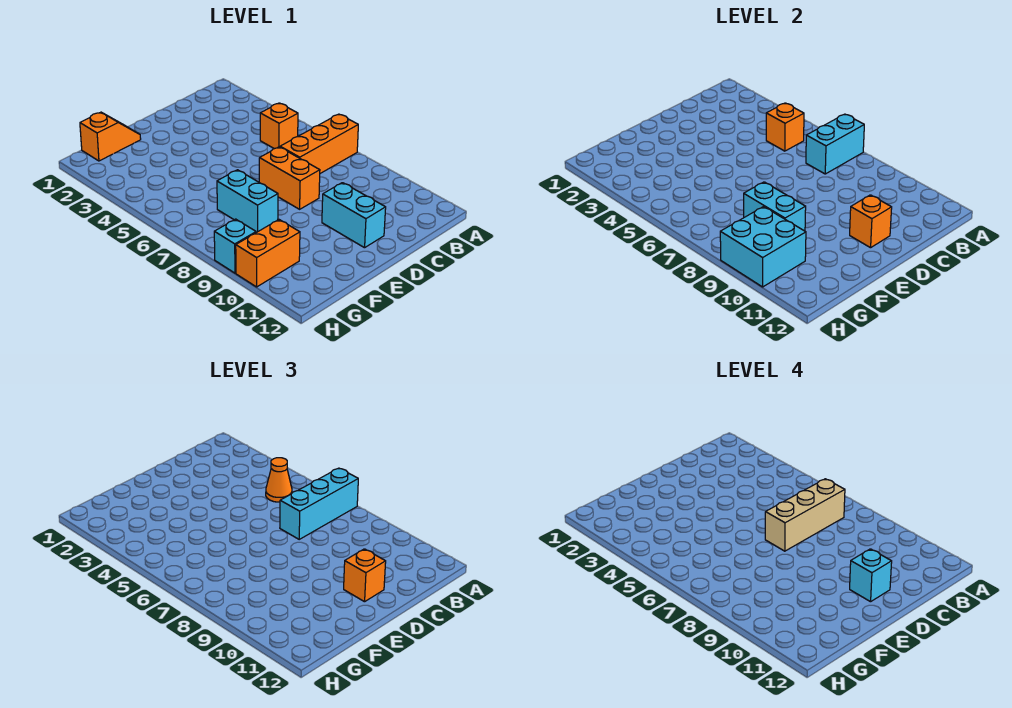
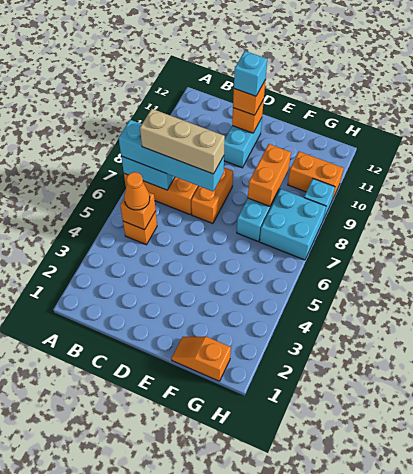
cyan 1x3 brick [280,468,358,539] -> cyan 1x4 brick [119,120,224,191]
cyan 1x2 brick [744,182,806,231] -> orange 1x2 brick [248,144,291,206]
cyan 2x2 brick [720,207,806,287] -> cyan 2x2 brick moved to [260,189,326,260]

